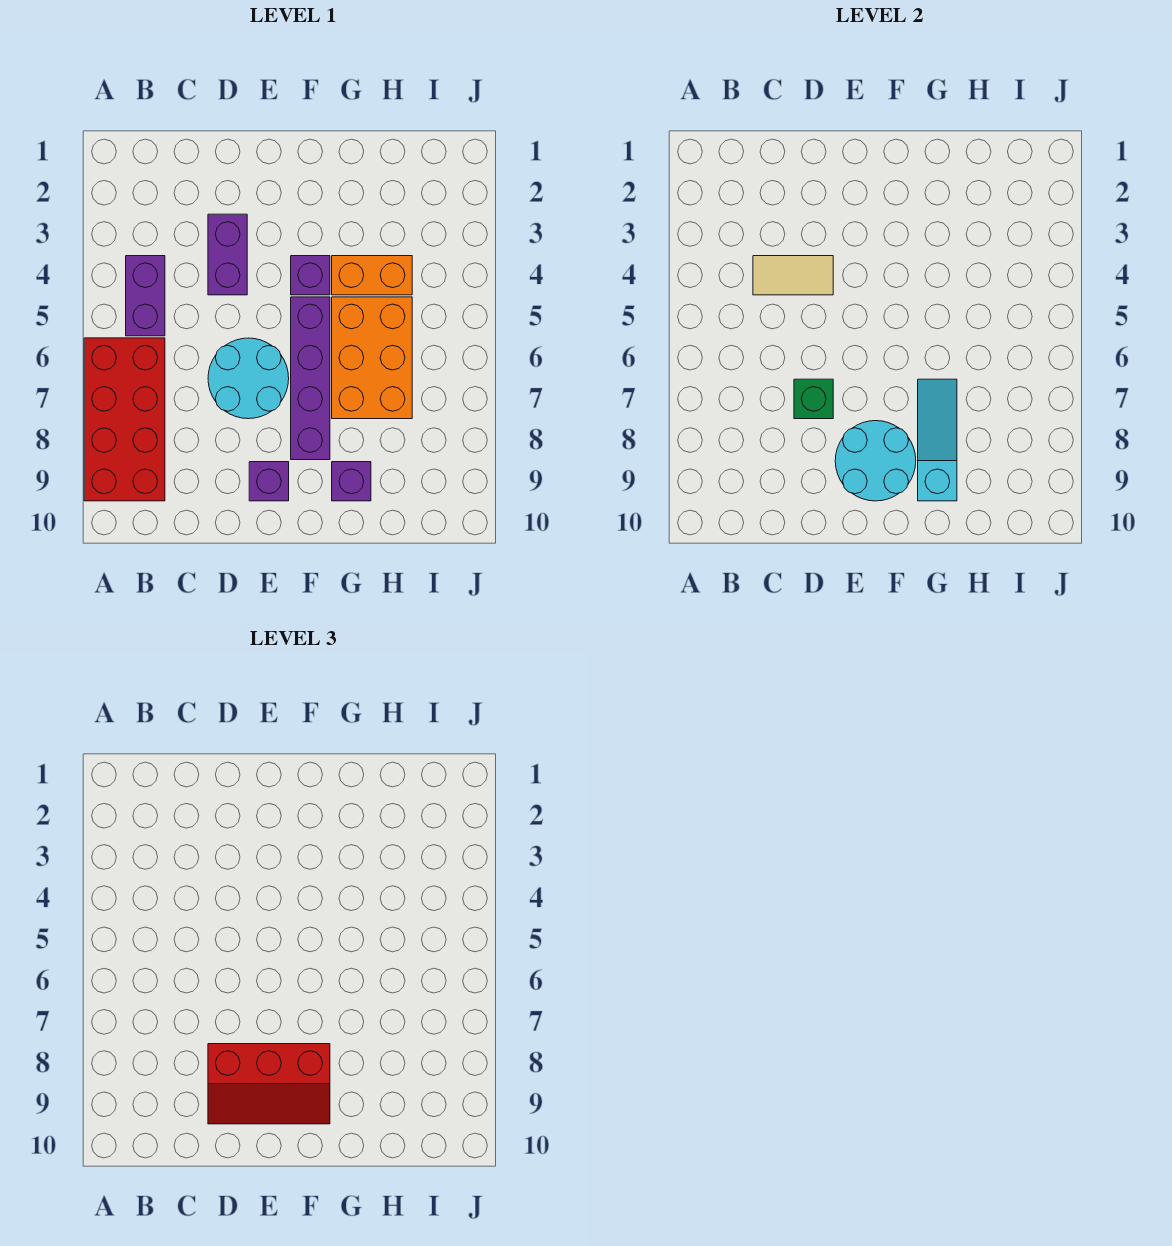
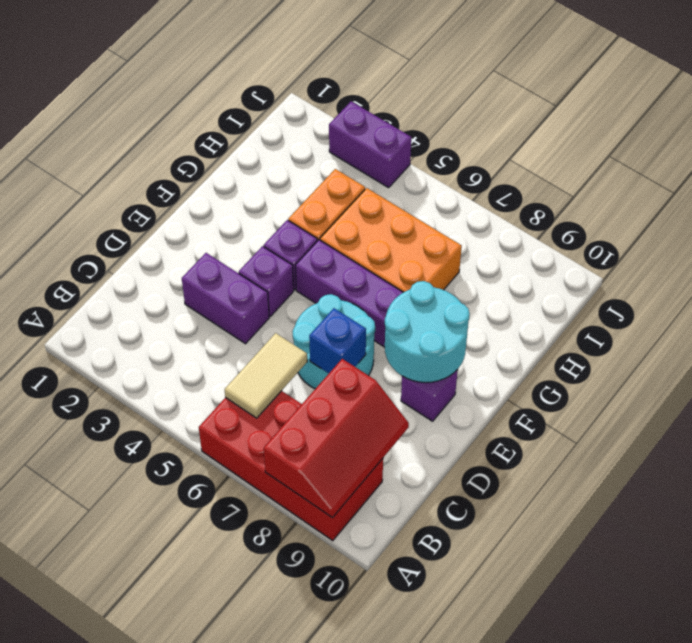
purple 1x2 brick [126,256,165,336] -> purple 1x2 brick moved to [329,102,411,188]
tan 1x2 tile [753,256,833,295] -> tan 1x2 tile moved to [225,333,307,418]
green 1x1 brick [794,379,833,419] -> blue 1x1 brick [309,308,366,373]
red 2x3 slope [208,1044,330,1124] -> red 2x3 slope moved to [264,359,409,518]
cyan 1x3 slope [918,379,957,501] -> none
purple 1x1 brick [332,462,371,501] -> purple 1x1 brick moved to [239,246,294,316]

